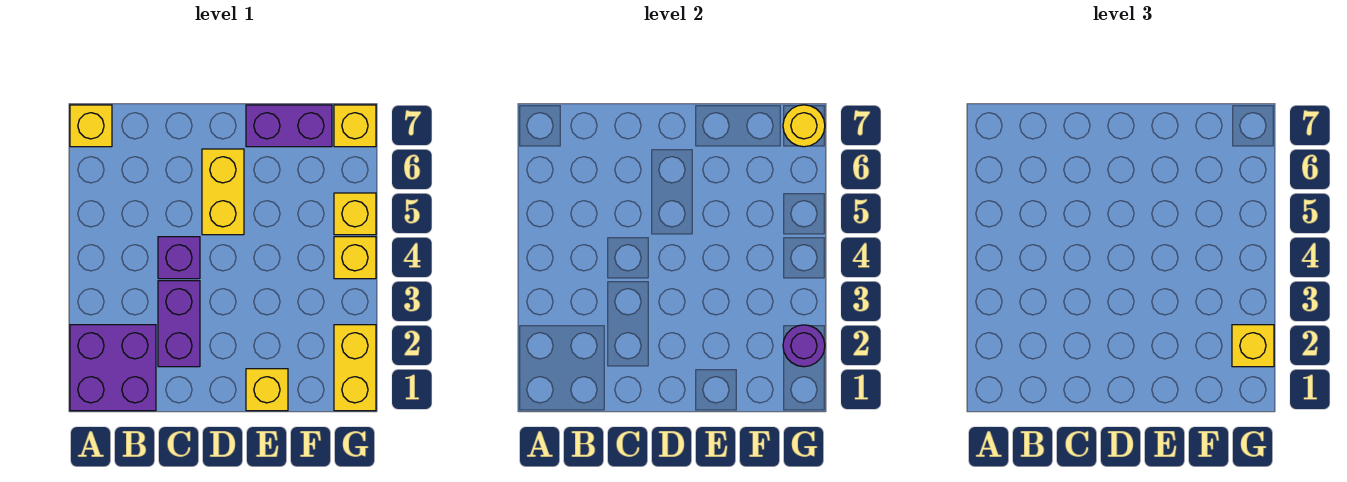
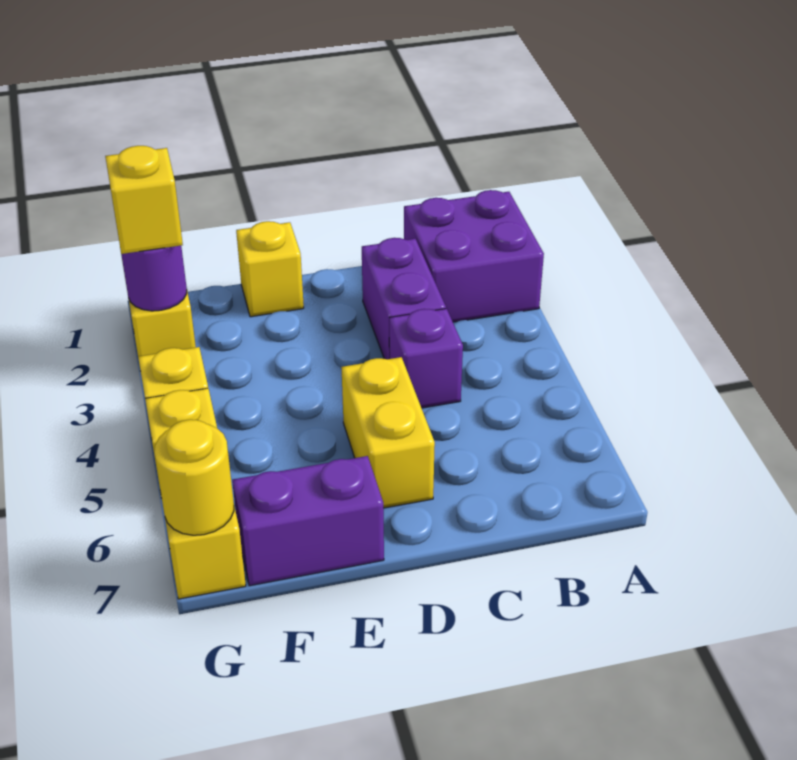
yellow 1x1 brick [70,105,112,147] -> none

